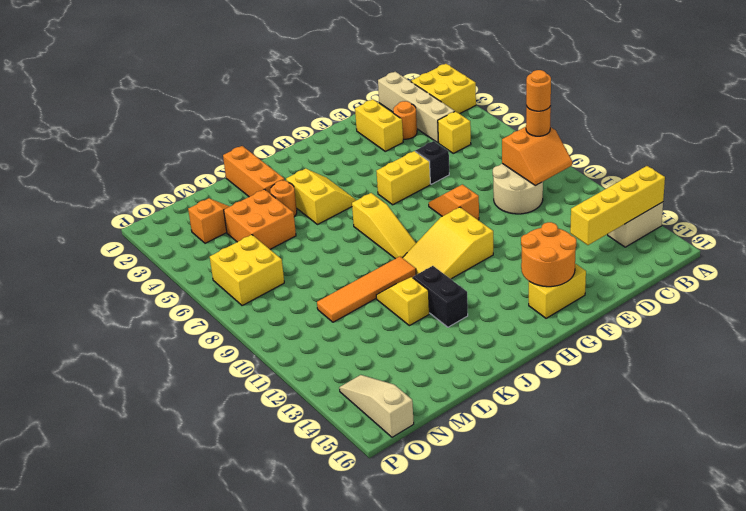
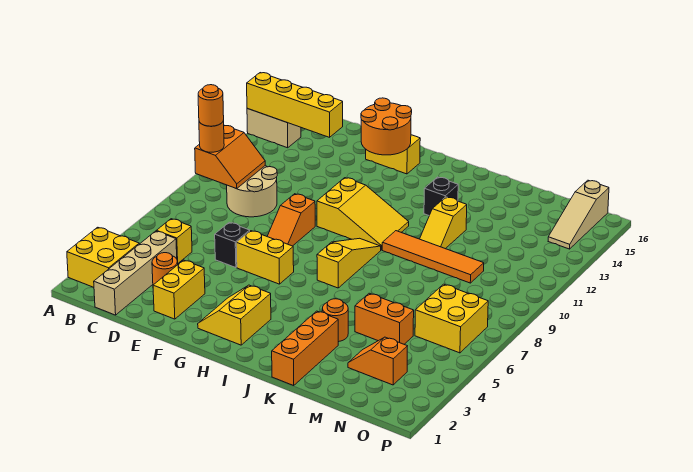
orange 2x2 slope [502,127,572,186] -> orange 2x2 slope turned to [195,126,265,189]
yellow 2x2 slope [286,169,356,225] -> yellow 2x2 slope moved to [198,285,271,345]
black 1x2 brick [413,266,468,327] -> black 1x1 brick [424,177,458,216]
orange 2x2 brick [224,189,296,249] -> orange 1x2 brick [355,293,414,344]

